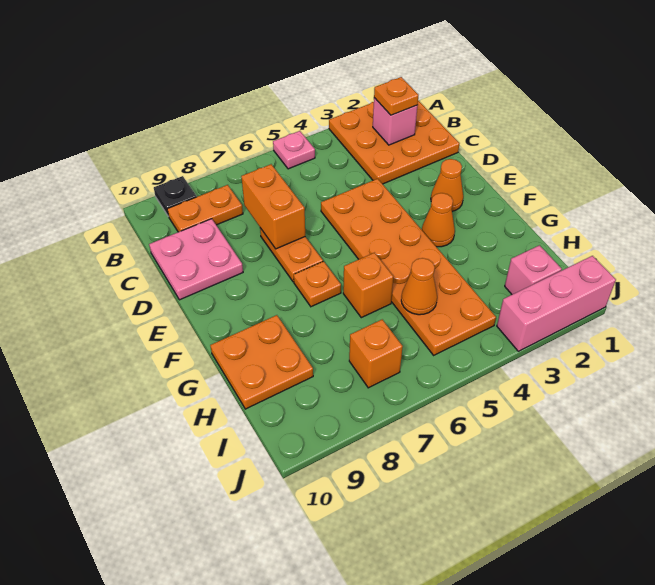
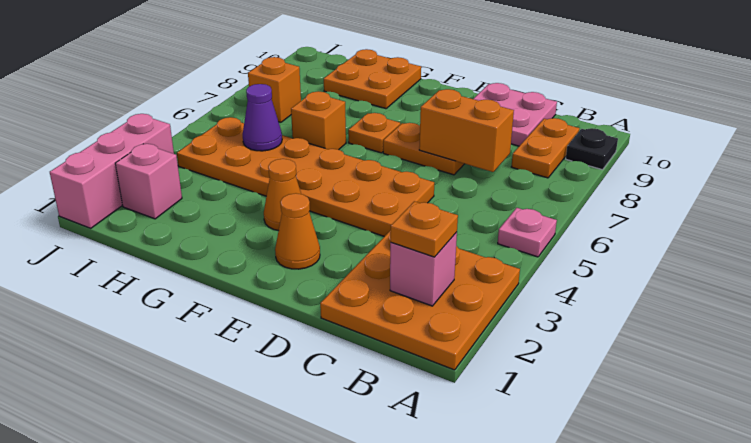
orange 1x1 cone [401,258,437,315] -> purple 1x1 cone [243,84,282,151]

